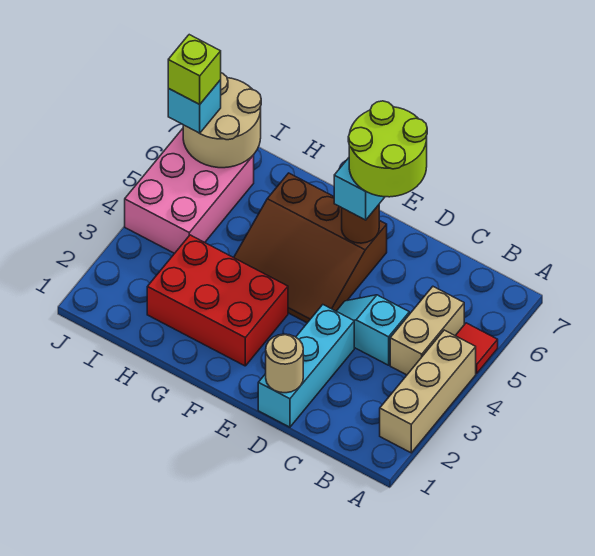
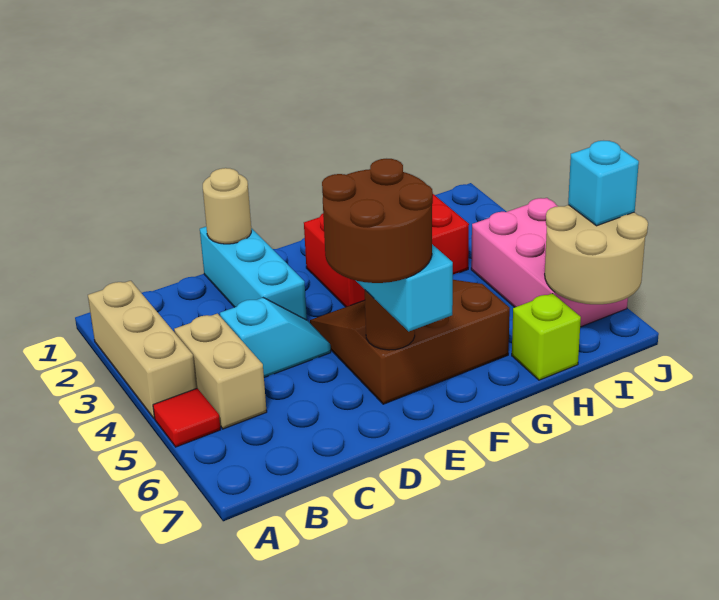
lime 2x2 round brick [348,101,427,197] -> brown 2x2 round brick [322,159,433,283]
lime 1x1 brick [168,35,221,104] -> lime 1x1 brick moved to [512,293,581,380]

